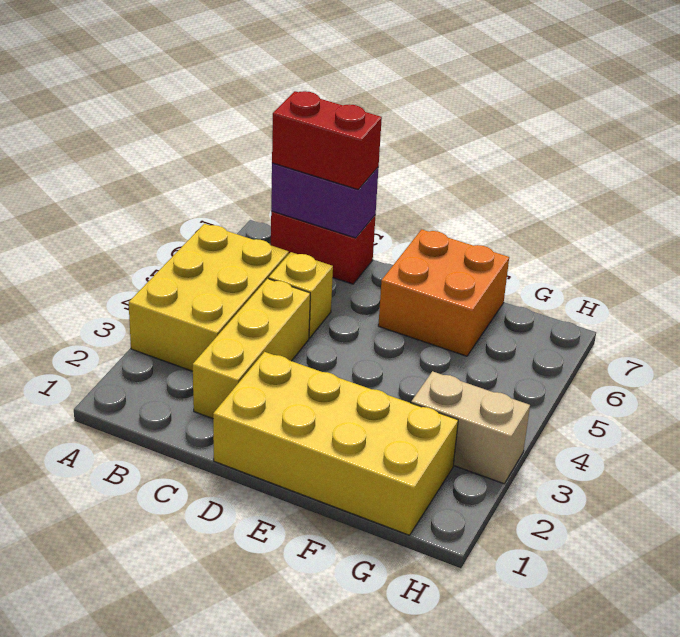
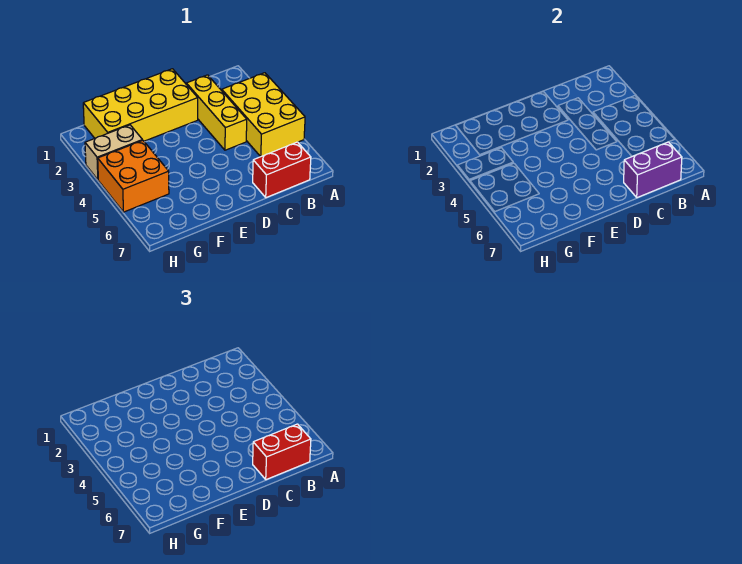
yellow 1x1 brick [269,252,333,338] -> none
orange 2x2 brick [378,229,509,356] -> orange 2x2 brick moved to [98,140,169,212]

